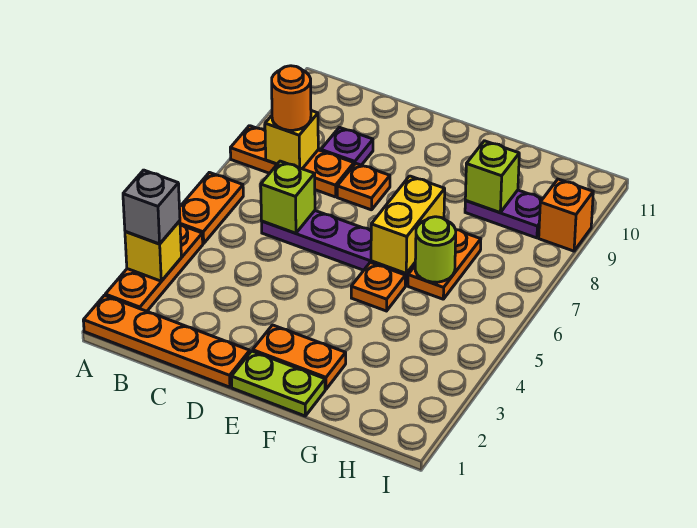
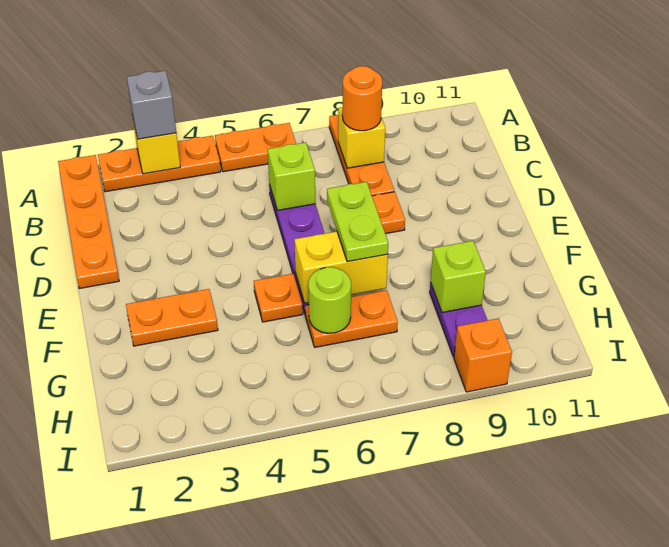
purple 1x1 plate [321,127,373,165] -> none
lime 1x2 plate [231,351,325,416] -> lime 1x2 plate moved to [327,182,388,262]
orange 1x2 plate [253,325,346,389] -> orange 1x2 plate turned to [126,289,218,346]

